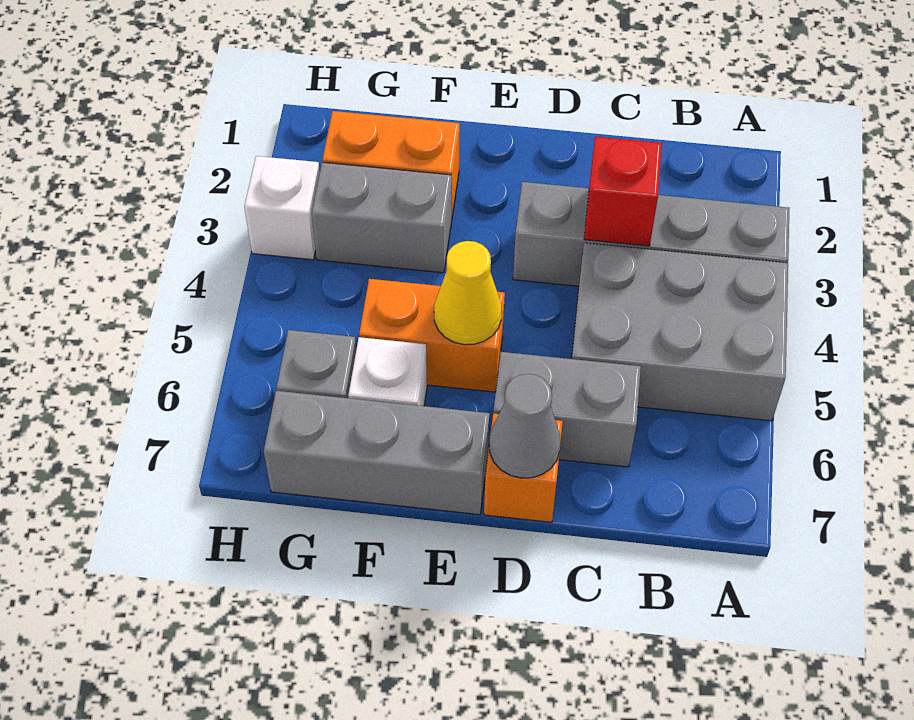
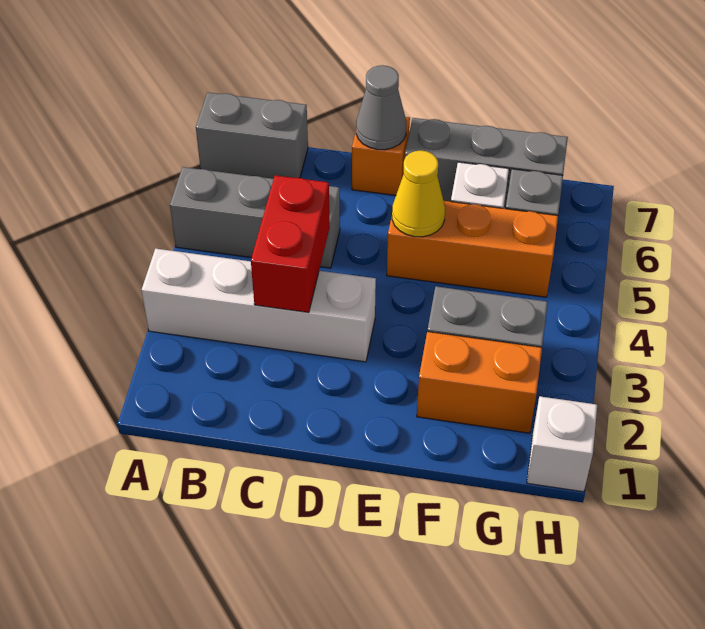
grey 1x4 brick [513,182,790,286] -> white 1x4 brick [142,248,376,362]
grey 2x3 brick [572,243,788,421] -> grey 1x3 brick [170,167,340,268]
red 1x1 brick [584,137,662,246] -> red 1x2 brick [251,175,330,313]
grey 1x2 brick [493,352,641,467] -> grey 1x2 brick moved to [196,92,308,179]
orange 1x2 brick [359,279,505,392] -> orange 1x3 brick [387,201,558,297]
white 1x1 brick [244,156,320,260] -> white 1x1 brick moved to [527,396,597,492]

